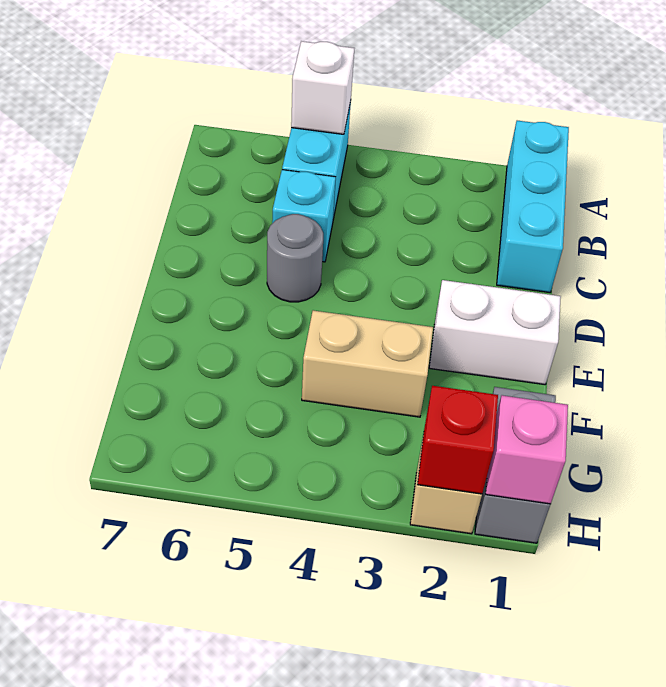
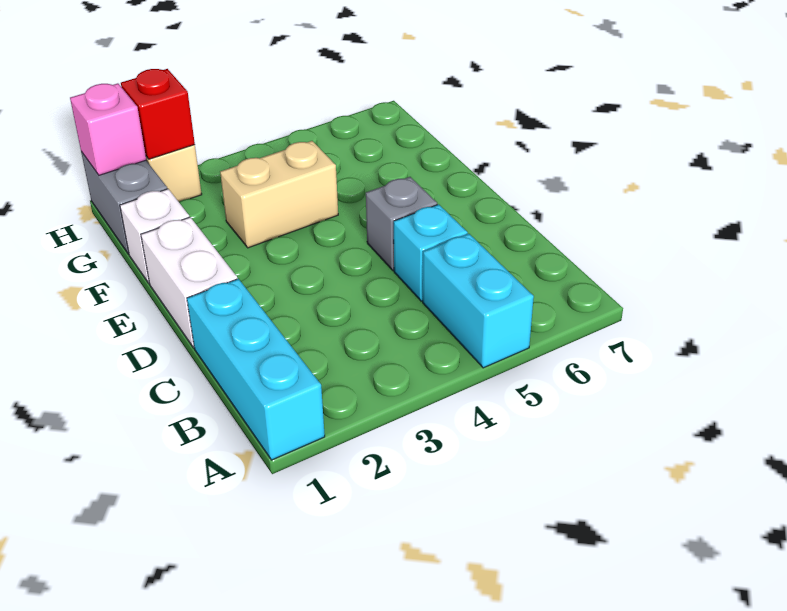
white 1x1 brick [291,41,354,134] -> white 1x1 brick moved to [120,189,189,284]
grey 1x1 round brick [267,214,323,302] -> grey 1x1 brick [366,177,437,271]
white 1x2 brick [429,280,561,385] -> white 1x2 brick turned to [141,217,238,348]

